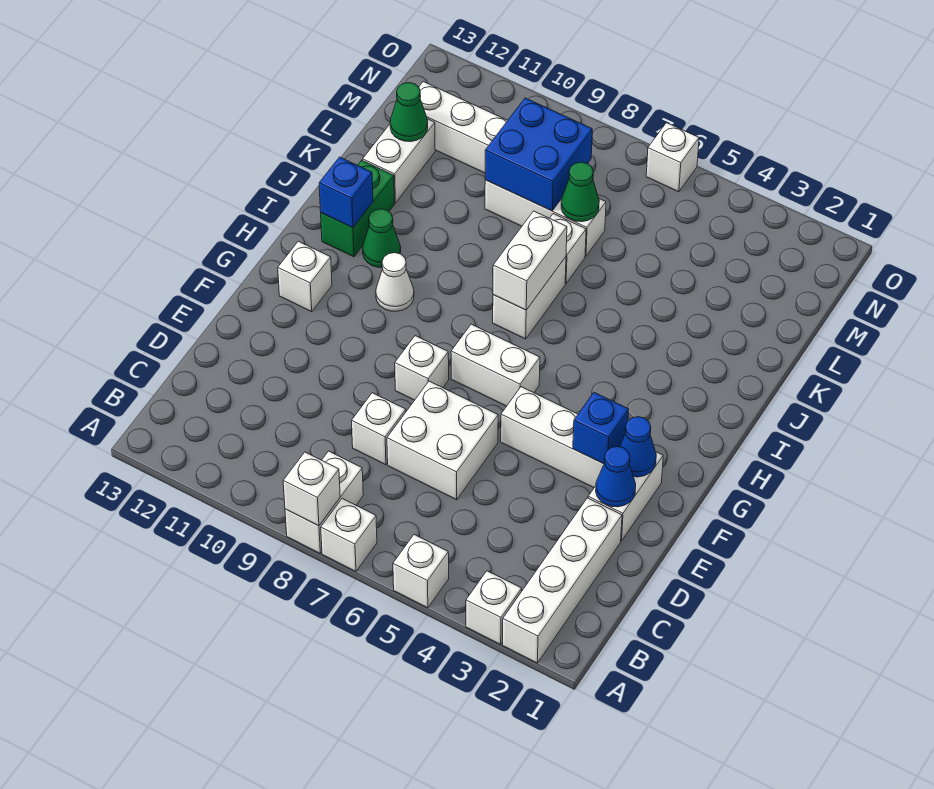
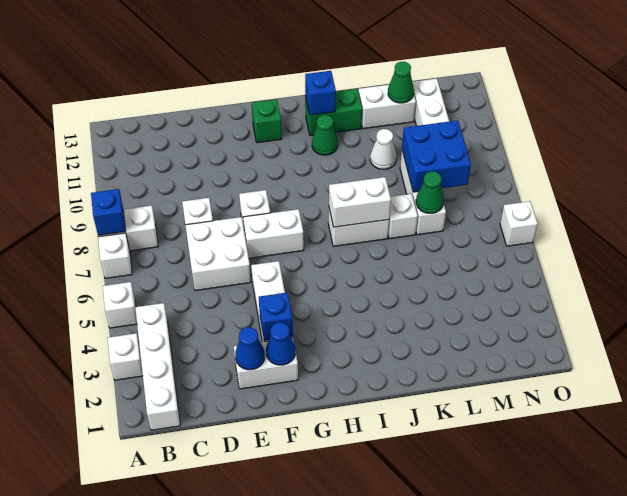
white 1x4 brick [503,498,622,663] -> white 1x4 brick turned to [135,303,180,430]
white 1x1 brick [283,452,340,526] -> blue 1x1 brick [91,189,126,235]
white 1x2 brick [451,324,540,406] -> white 1x2 brick turned to [243,209,304,258]
white 1x1 brick [278,241,332,312] -> green 1x1 brick [252,99,282,143]
white 1x1 cone [376,253,414,311] -> white 1x1 cone moved to [370,129,396,169]

